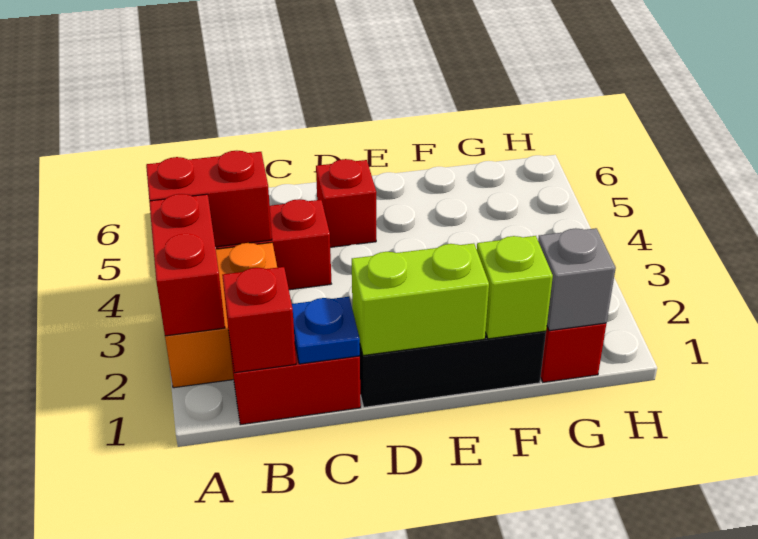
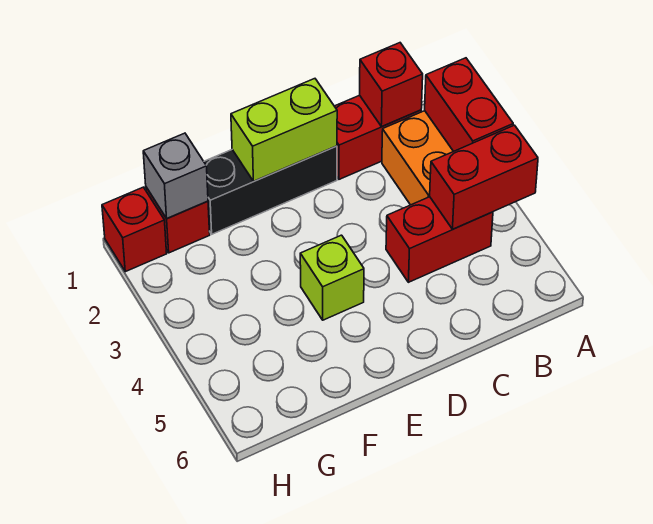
blue 1x1 plate [292,297,360,364] -> none
red 1x1 brick [316,159,376,247] -> red 1x1 brick moved to [102,187,167,272]
lime 1x1 brick [477,236,553,339] -> lime 1x1 brick moved to [300,235,364,320]

